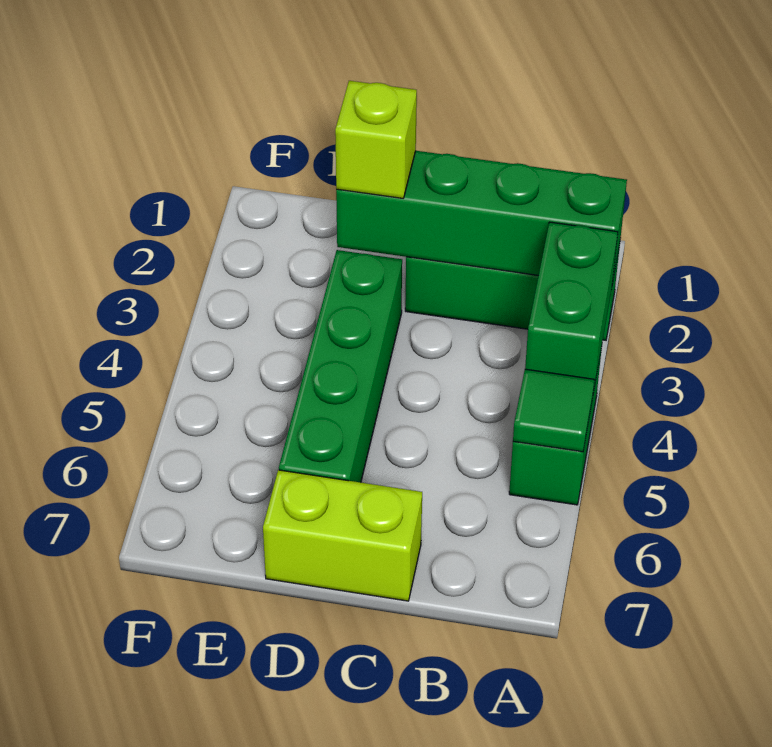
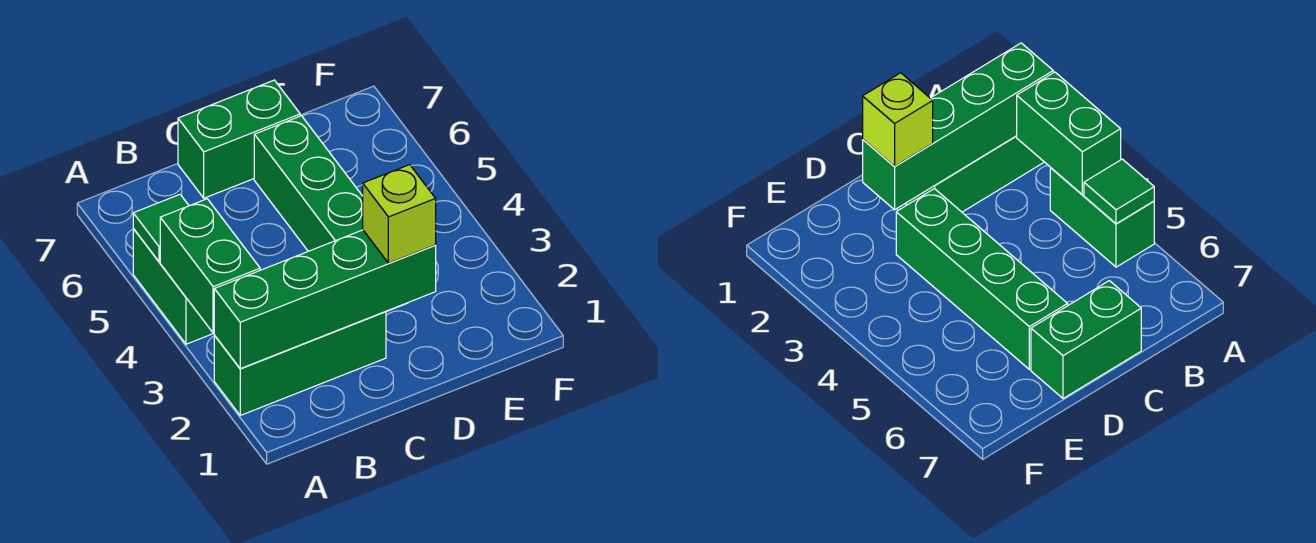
lime 1x2 brick [263,470,422,601] -> green 1x2 brick [178,80,300,198]

